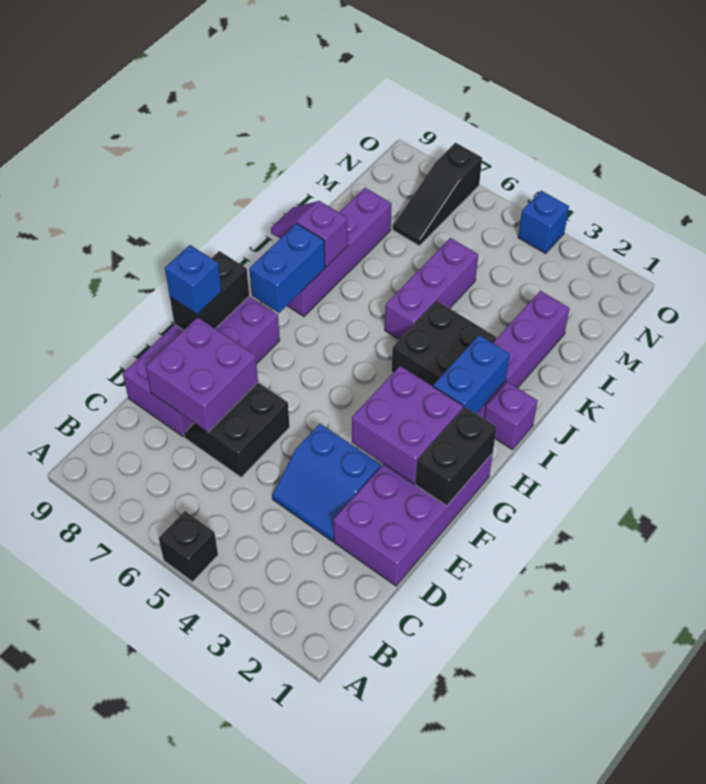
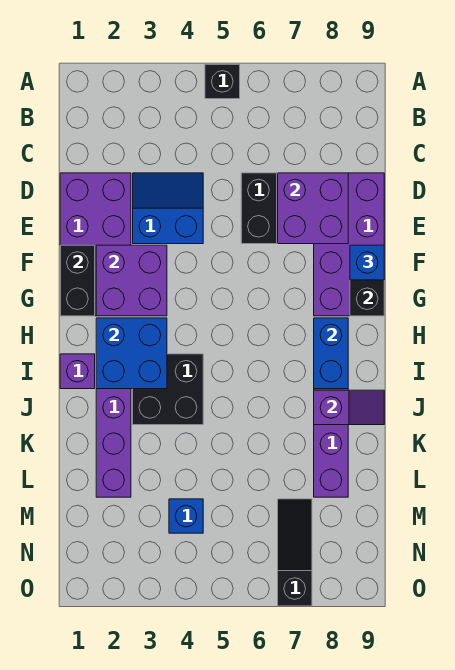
blue 1x2 brick [433,335,510,414] -> blue 2x2 brick [96,318,167,389]
purple 1x3 brick [385,238,478,340] -> none
blue 1x1 brick [518,191,569,253] -> blue 1x1 brick moved to [169,499,203,533]

